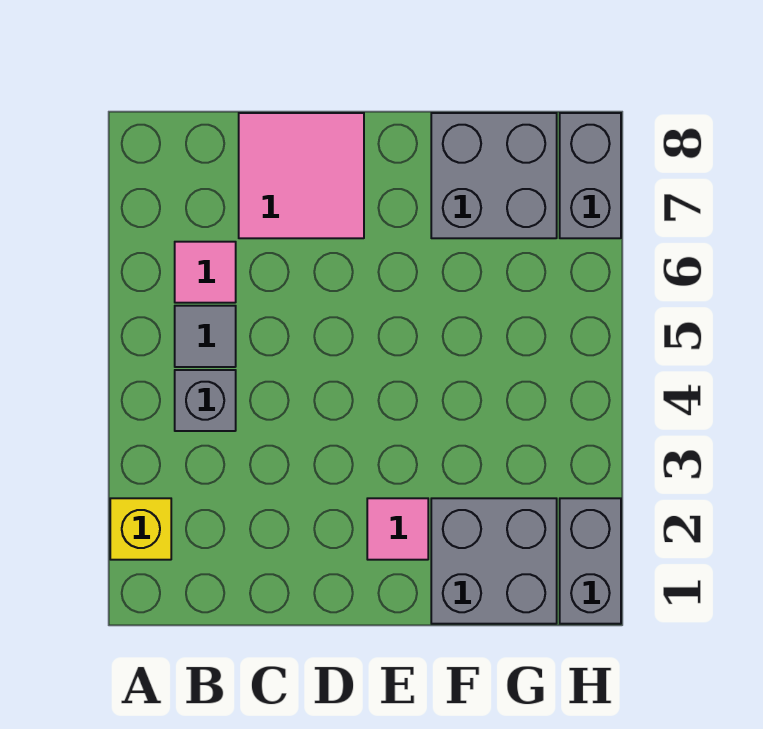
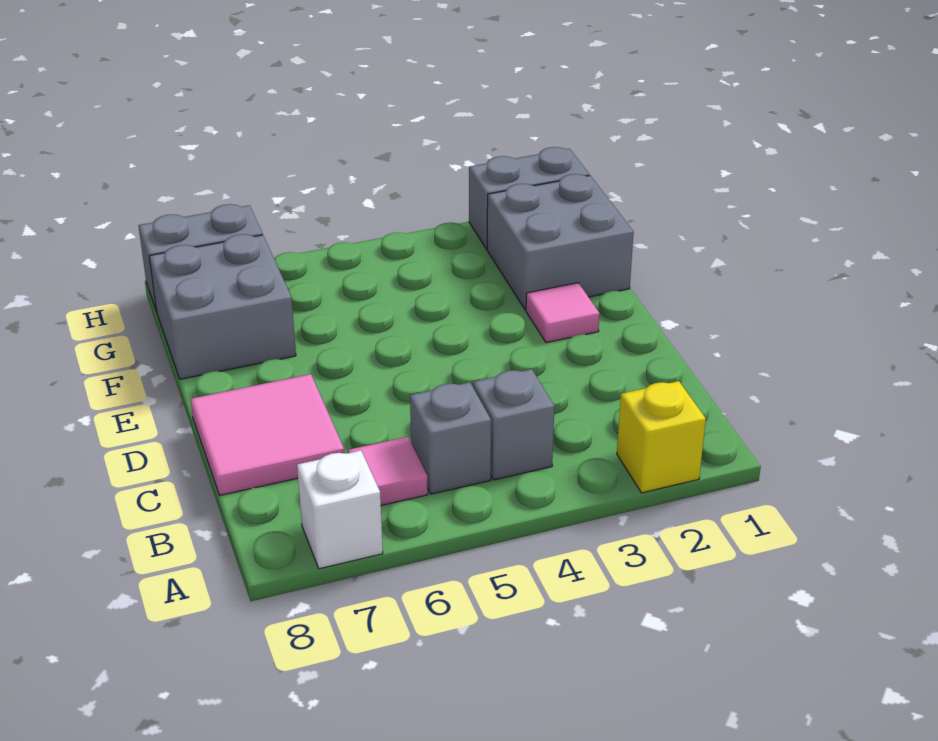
none -> white 1x1 brick [297,450,383,569]
grey 1x1 tile [175,306,236,367] -> grey 1x1 brick [410,382,491,494]

